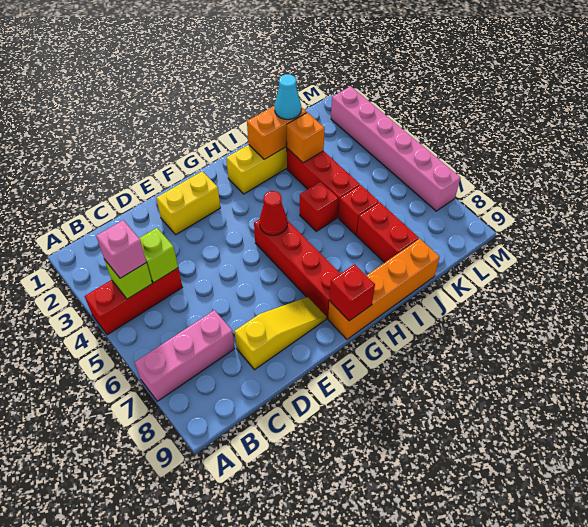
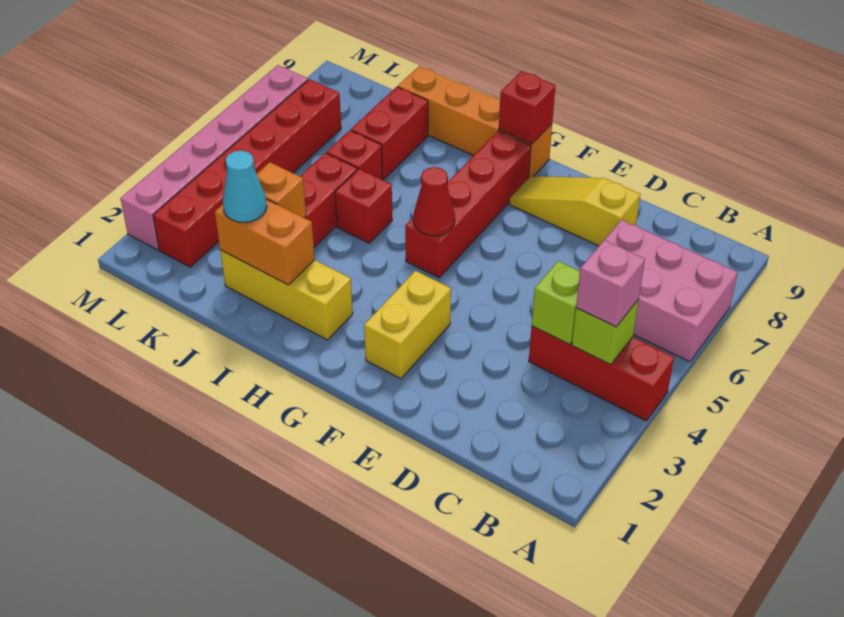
pink 1x3 brick [135,310,235,401] -> pink 2x3 brick [579,220,738,362]
yellow 1x2 brick [156,171,220,235] -> yellow 1x2 brick turned to [364,271,451,379]
none -> red 1x6 brick [153,79,341,267]

